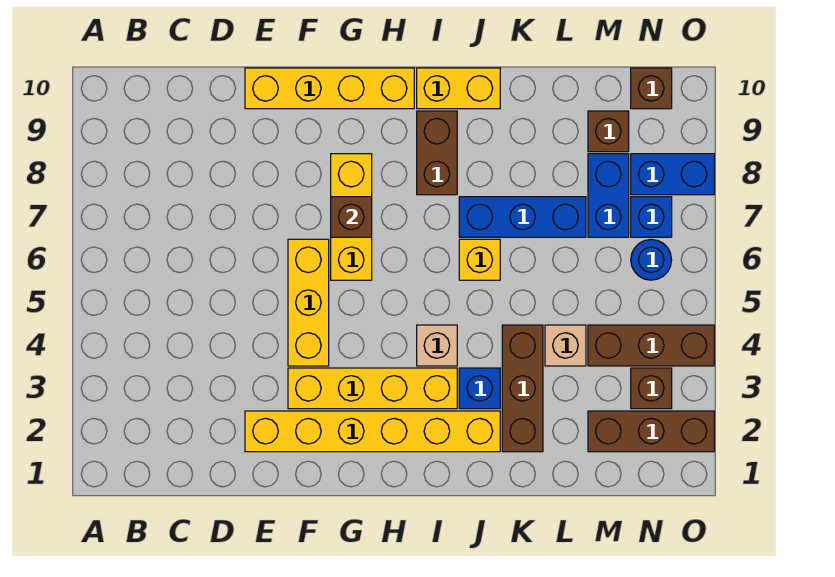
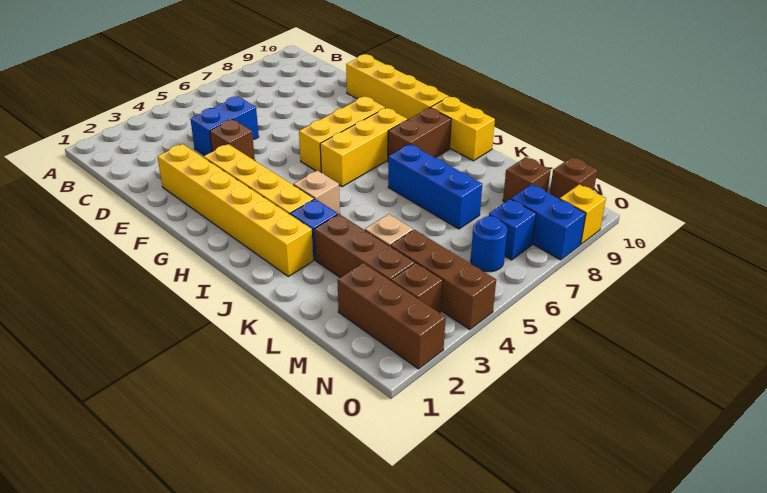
yellow 1x3 brick [288,239,329,366] -> yellow 1x3 brick moved to [320,108,408,187]
brown 1x1 brick [331,197,372,237] -> brown 1x1 brick moved to [210,119,255,161]
yellow 1x1 brick [459,239,500,280] -> yellow 1x1 brick moved to [560,184,606,244]
brown 1x3 brick [502,325,543,452] -> brown 1x3 brick turned to [314,214,415,281]
blue 1x2 brick [588,154,629,237] -> blue 1x2 brick moved to [190,96,259,156]

